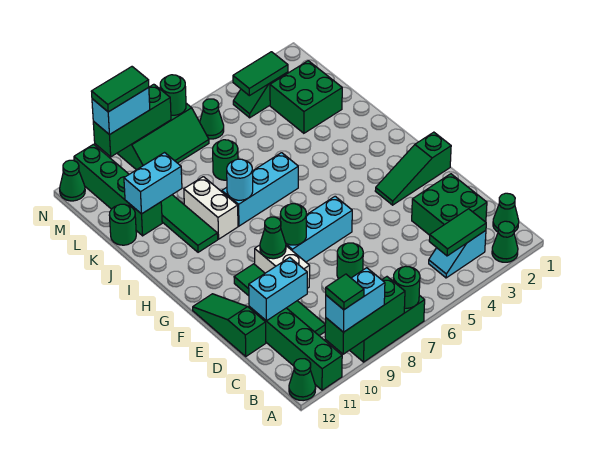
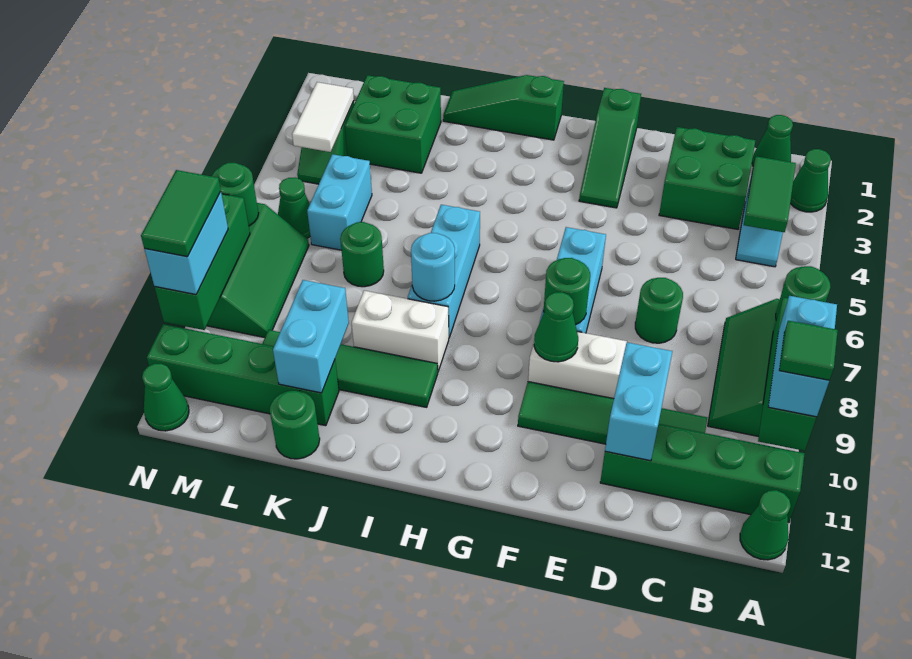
green 1x3 slope [193,294,266,356] -> green 1x3 slope moved to [443,75,564,140]
none -> cyan 1x2 brick [307,154,372,250]
green 1x2 tile [233,52,288,96] -> white 1x2 tile [292,82,354,152]

